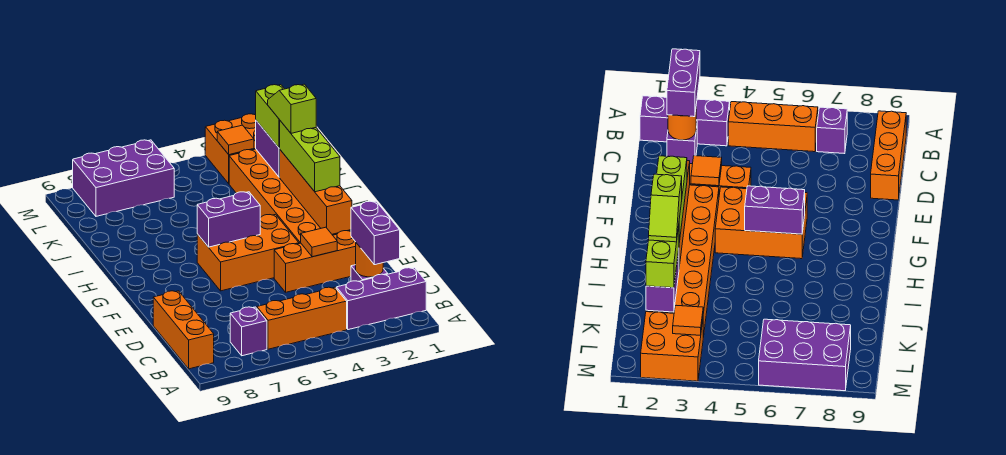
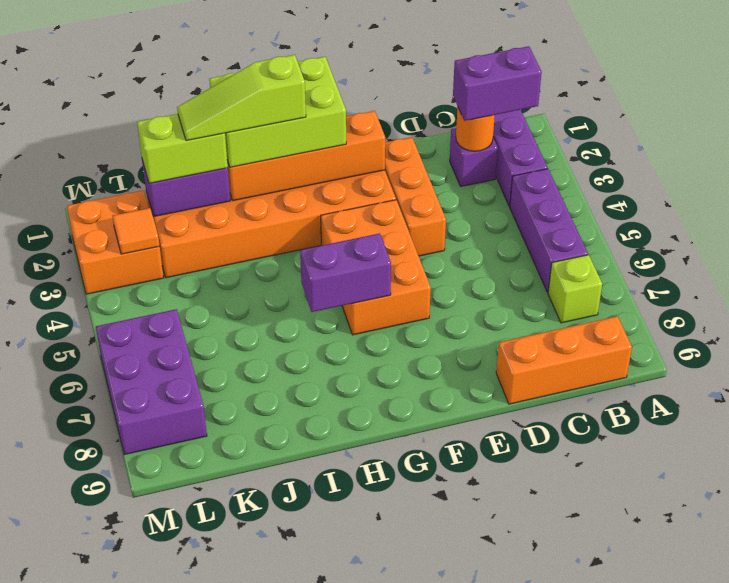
orange 1x3 brick [257,287,347,349] -> purple 1x3 brick [510,169,588,292]
purple 1x1 brick [230,307,267,356] -> lime 1x1 brick [548,255,602,323]
orange 1x1 tile [301,227,337,257] -> none
lime 1x3 brick [280,121,340,192] -> lime 2x3 brick [209,57,346,167]
purple 1x2 brick [197,192,260,247] -> purple 1x2 brick turned to [300,233,391,312]
lime 1x2 slope [268,84,316,133] -> lime 1x3 slope [177,55,306,141]

